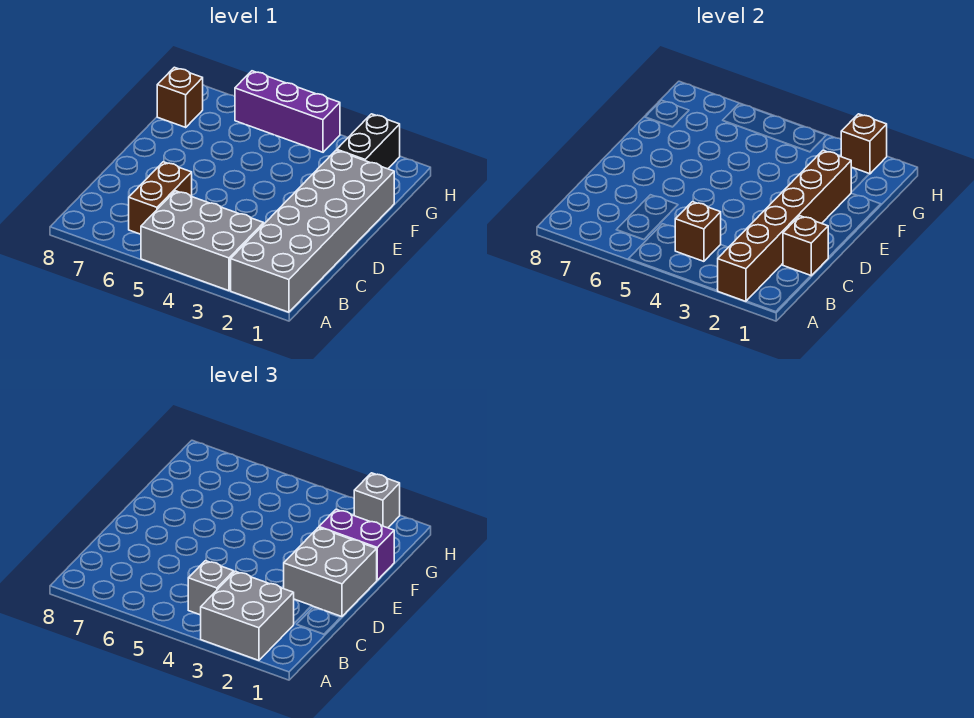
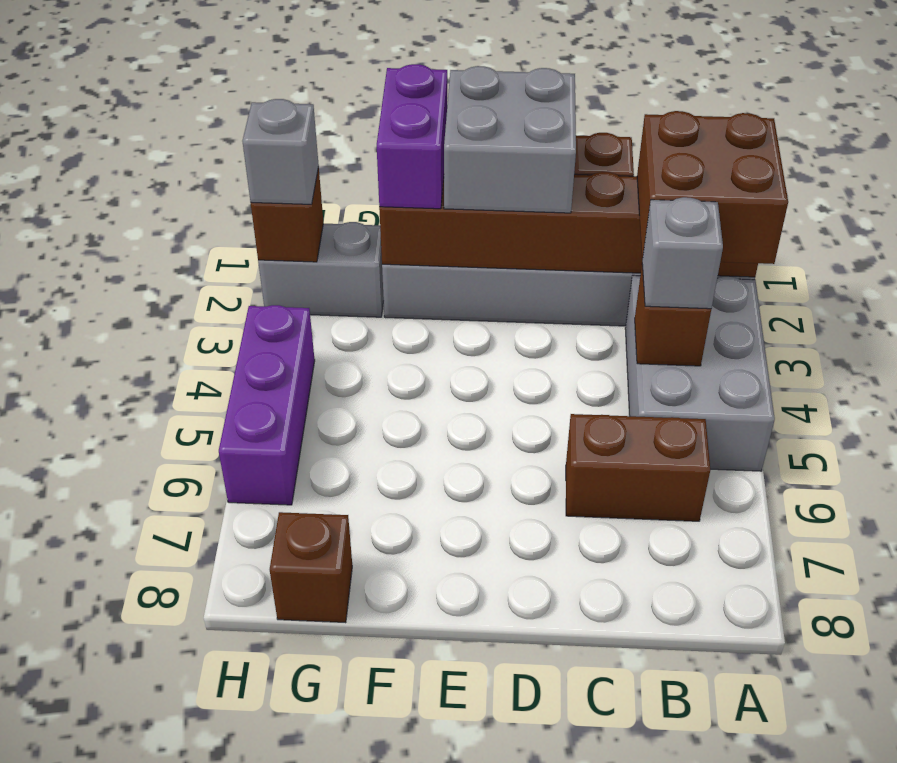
grey 2x2 brick [201,571,294,660] -> brown 2x2 brick [637,111,788,264]
black 1x2 brick [337,114,400,169] -> grey 1x2 brick [258,222,384,317]

